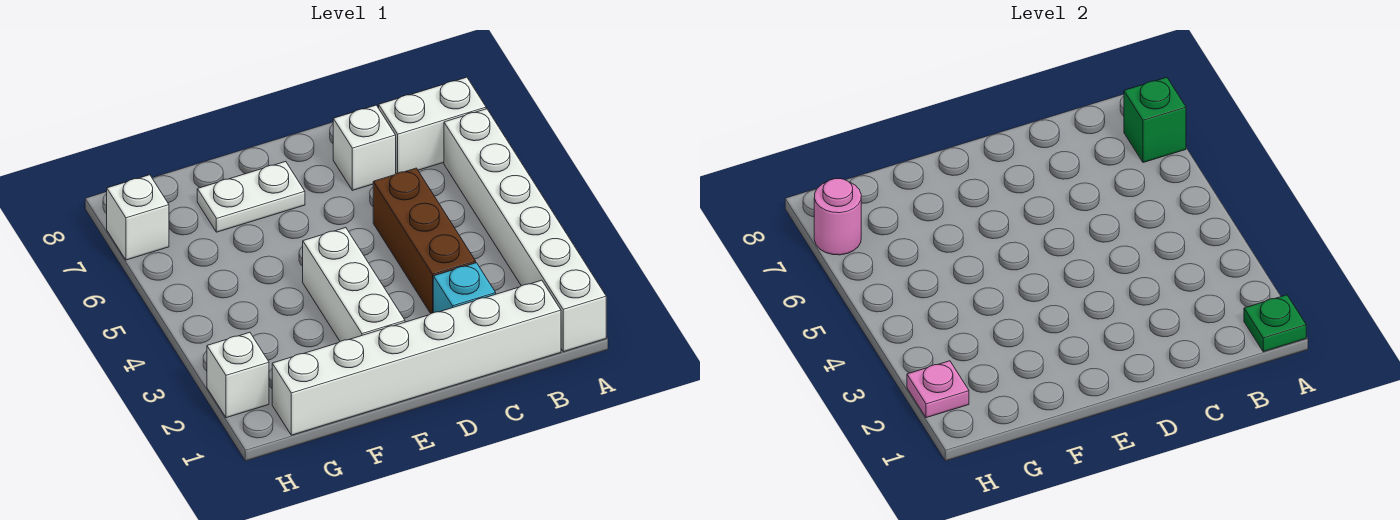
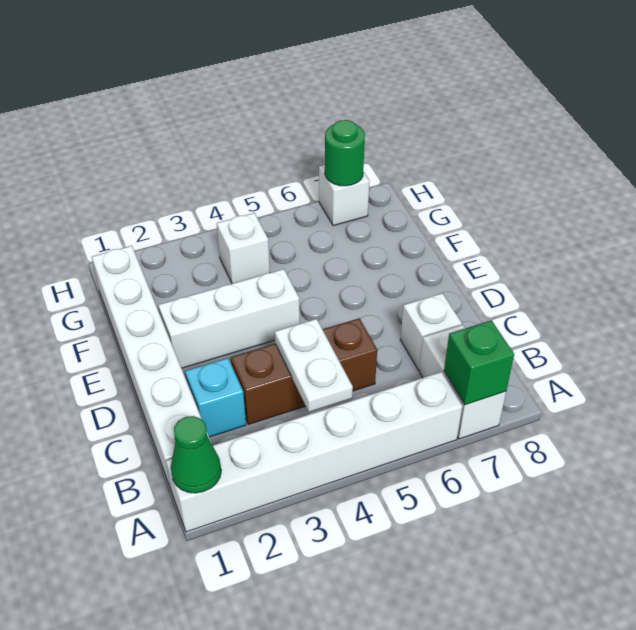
green 1x1 plate [1244,295,1306,352] -> green 1x1 cone [171,416,221,493]
white 1x2 plate [197,161,305,232] -> white 1x2 plate moved to [275,319,353,412]
white 1x1 brick [207,332,269,418] -> white 1x1 brick moved to [217,213,270,283]
pink 1x1 plate [907,361,969,418] -> none
pink 1x1 round brick [814,179,861,255] -> green 1x1 round brick [325,120,365,186]

